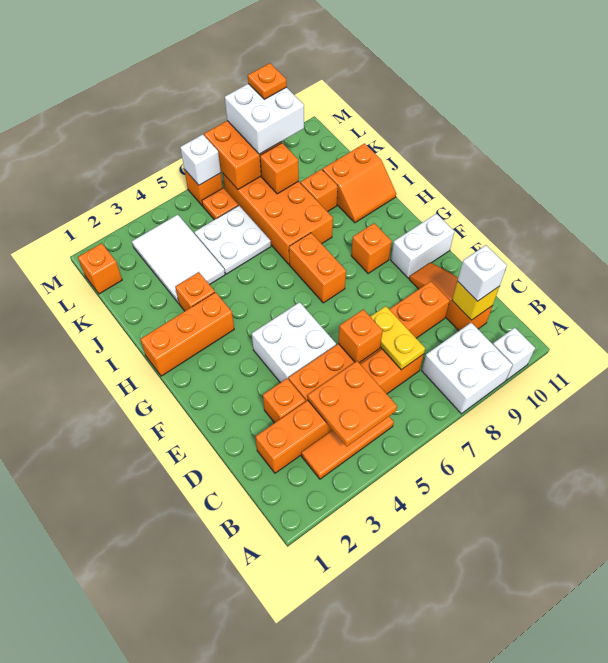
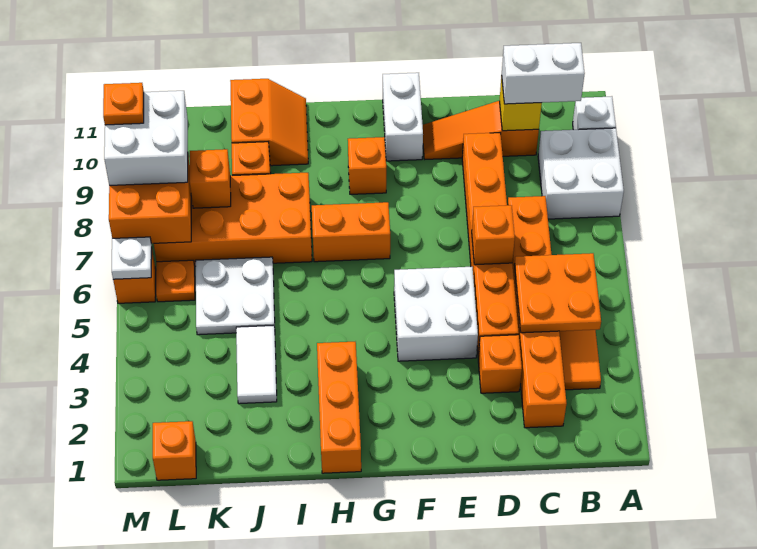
yellow 1x2 plate [370,306,425,370] -> none
white 1x1 brick [458,245,507,301] -> white 1x2 brick [502,43,585,104]
orange 1x1 brick [175,272,215,311] -> none
white 2x3 tile [132,215,225,303] -> white 1x2 tile [236,325,277,404]
white 1x1 brick [180,134,221,185] -> white 1x1 plate [112,237,152,279]

